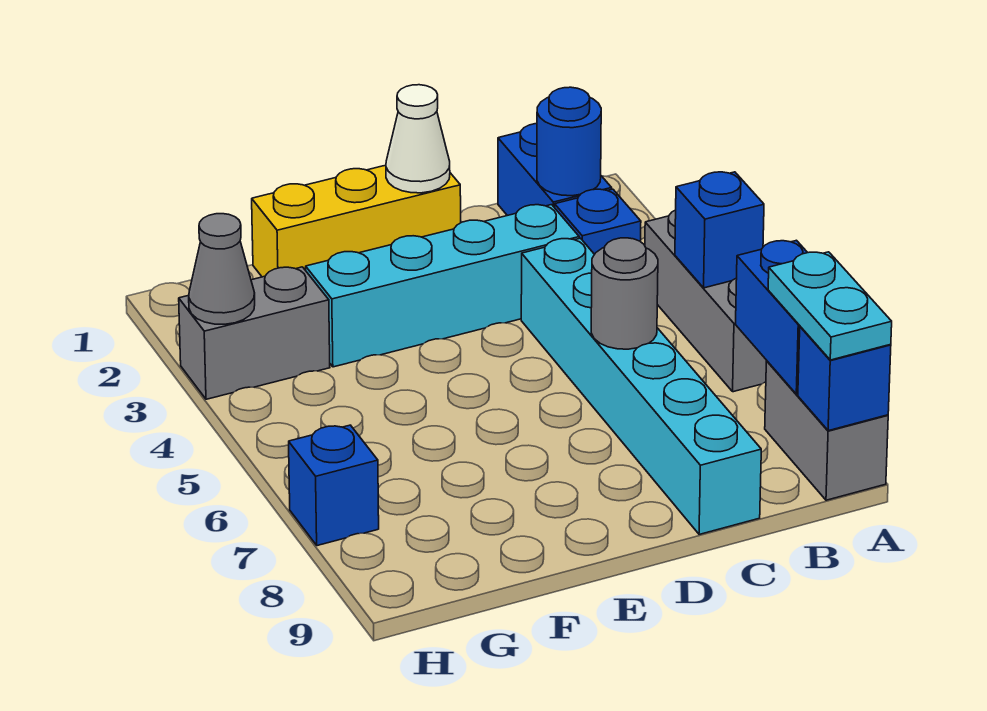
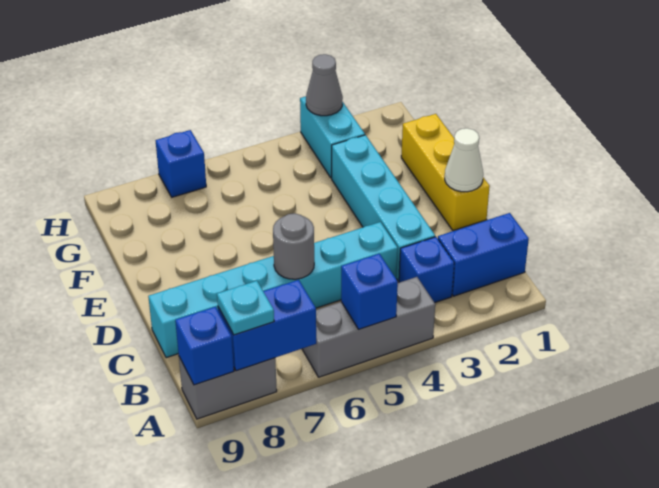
cyan 1x2 plate [768,252,892,360] -> cyan 1x1 plate [217,281,274,335]
blue 1x1 round brick [537,87,601,196] -> none
grey 1x2 brick [179,267,330,399] -> cyan 1x2 brick [300,96,365,178]

